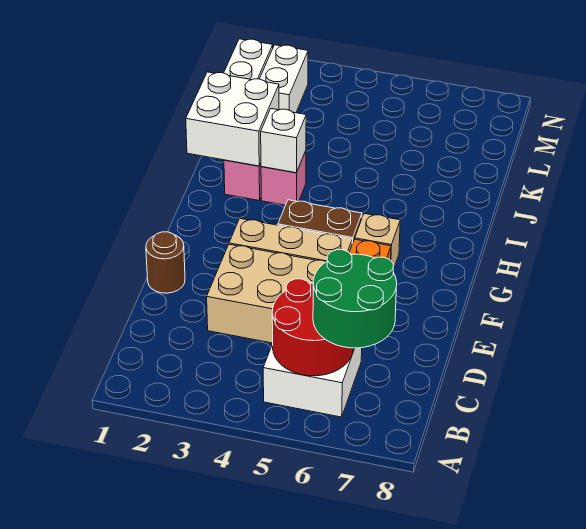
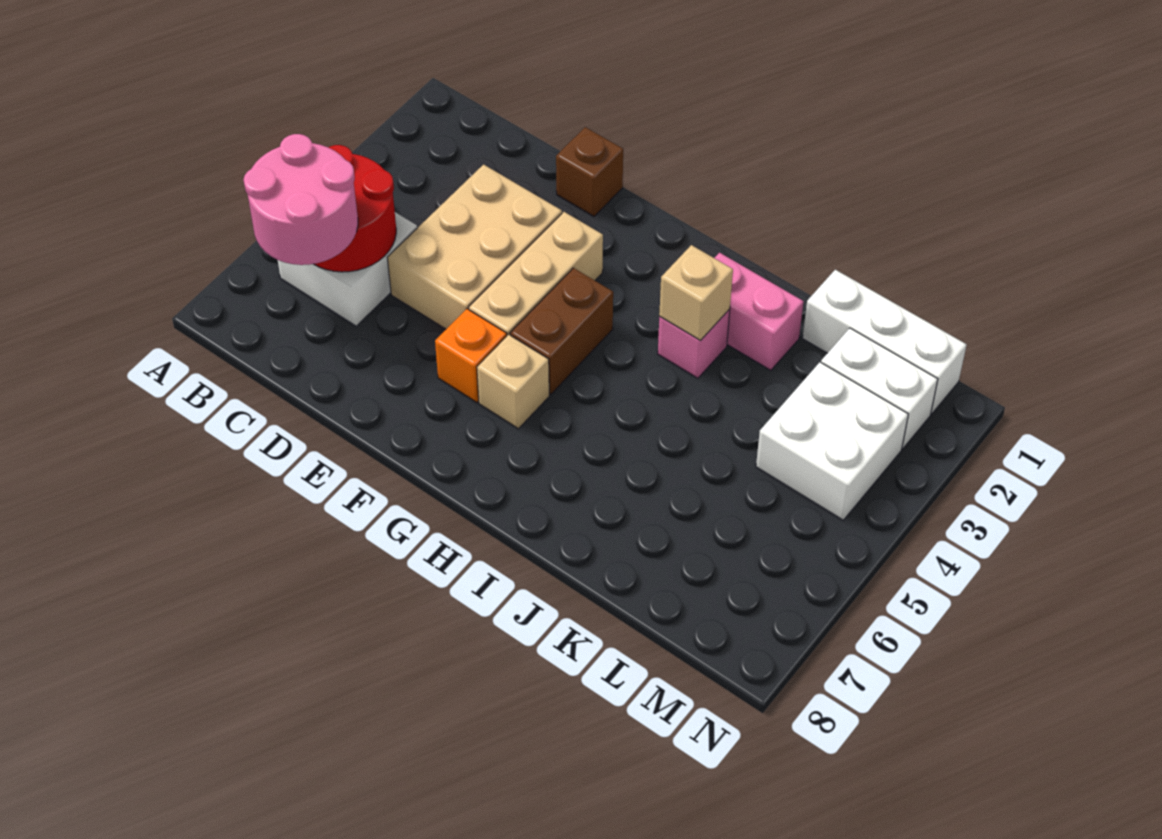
green 2x2 round brick [313,250,397,348] -> pink 2x2 round brick [243,134,358,265]
brown 1x1 round brick [146,232,185,293] -> brown 1x1 brick [556,127,623,216]
white 2x2 brick [186,72,279,166] -> white 2x2 brick moved to [756,362,908,520]
white 1x1 brick [261,109,306,173] -> tan 1x1 brick [659,245,733,341]

